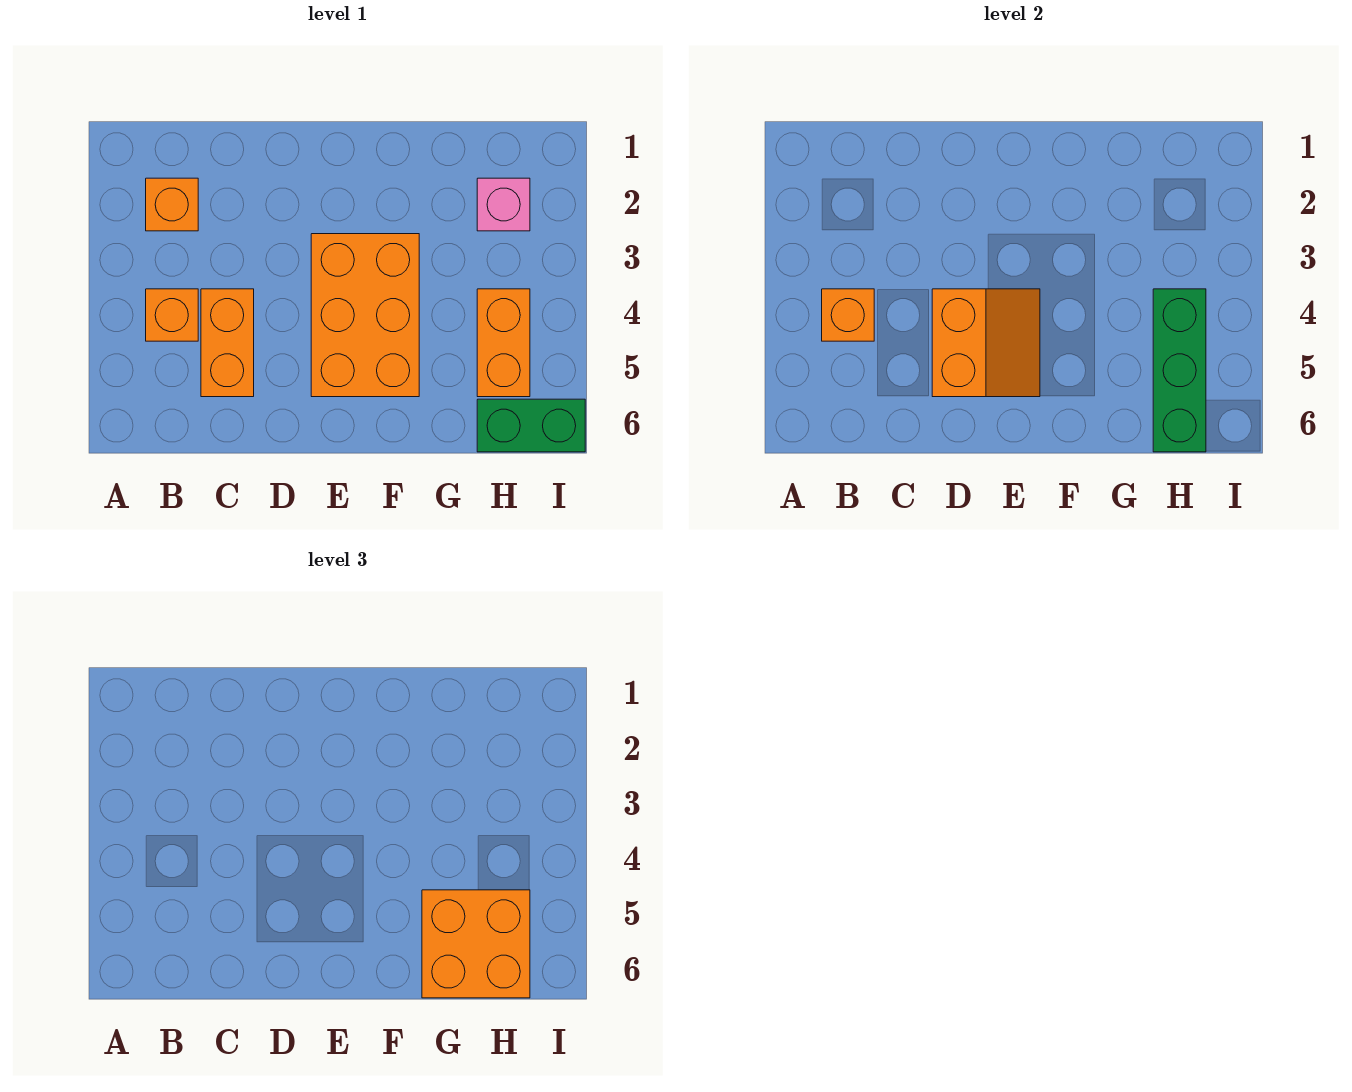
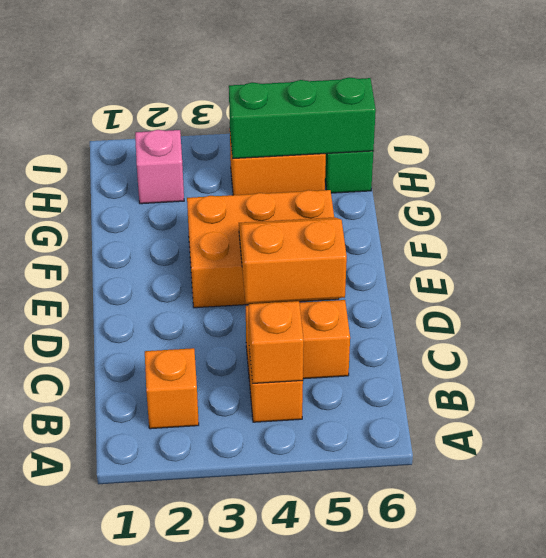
orange 2x2 brick [422,890,530,998] -> none

